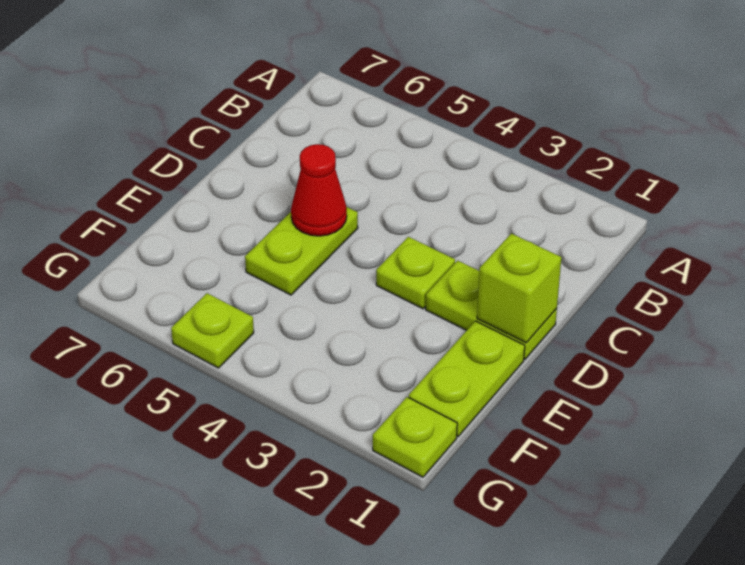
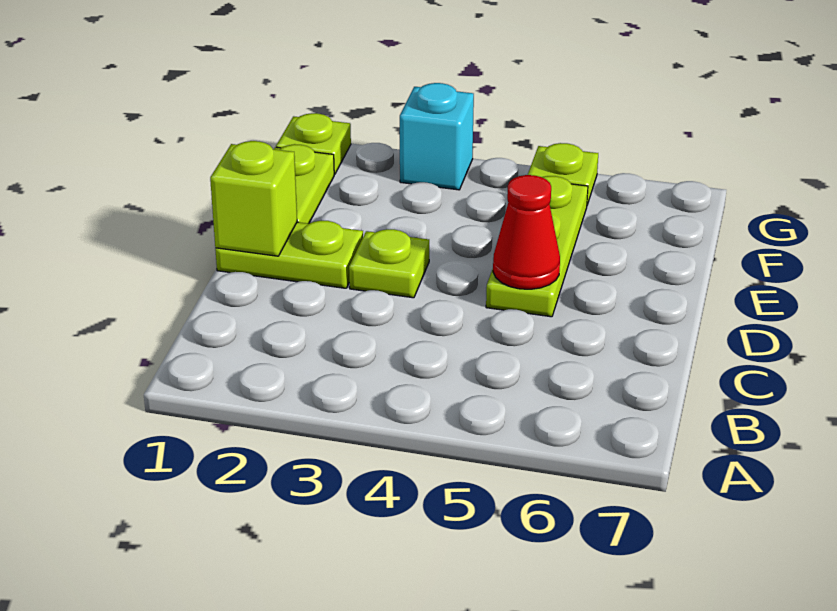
lime 1x2 plate [245,207,358,295] -> lime 1x3 plate [486,176,588,317]
none -> cyan 1x1 brick [400,83,474,190]

